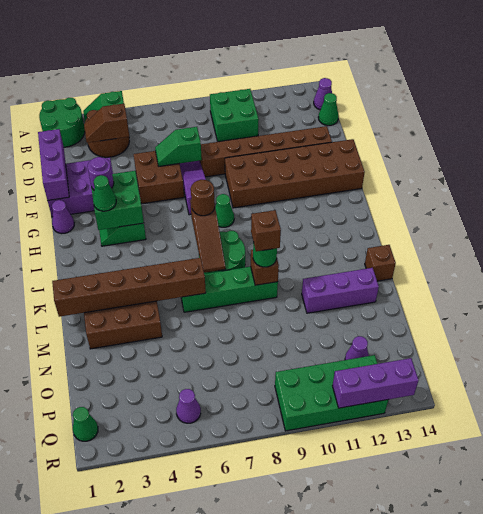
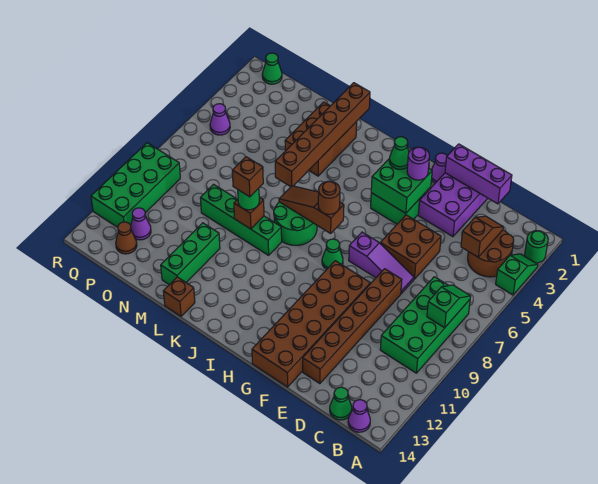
green 2x2 round brick [39,98,85,147] -> green 1x1 round brick [525,231,548,263]
green 2x2 brick [210,89,259,142] -> green 2x4 brick [380,277,470,373]
green 1x2 slope [155,127,202,166] -> green 1x2 slope moved to [427,285,471,328]
green 1x4 brick [181,267,278,312] -> green 1x4 brick turned to [200,184,282,255]
purple 1x3 brick [302,268,379,313] -> green 1x3 brick [161,223,220,285]
none -> brown 1x1 cone [116,222,137,254]
purple 1x3 brick [332,358,419,408] -> none

